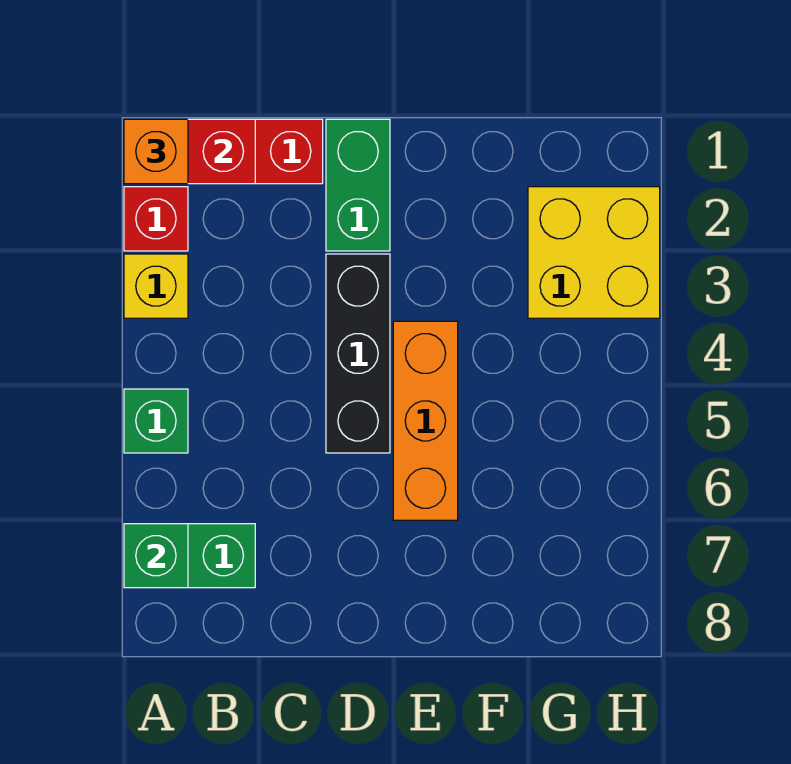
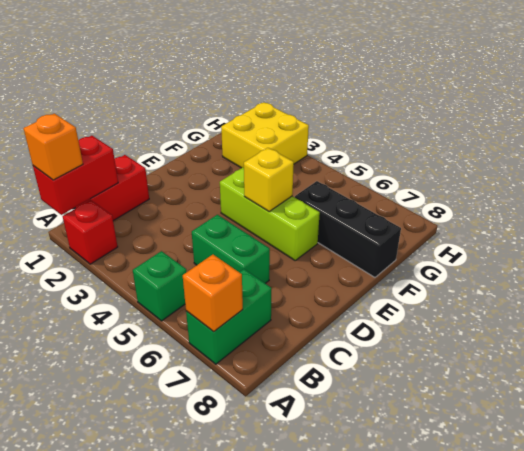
yellow 1x1 brick [124,254,188,318] -> yellow 1x1 brick moved to [244,148,294,211]
green 1x1 brick [124,524,188,588] -> orange 1x1 brick [183,255,243,332]
green 1x2 brick [326,119,390,251] -> green 1x2 brick moved to [192,215,270,283]
black 1x3 brick [326,254,390,453] -> black 1x3 brick moved to [295,181,401,277]
orange 1x3 brick [393,321,458,520] -> lime 1x3 brick [220,167,320,260]

